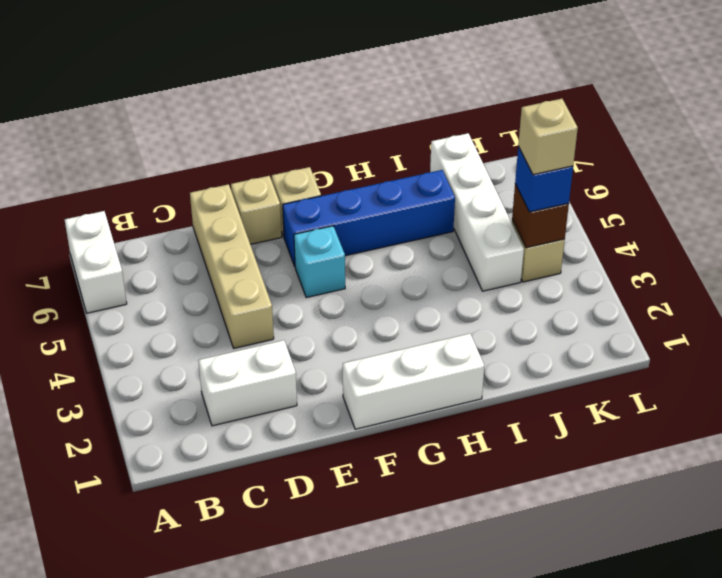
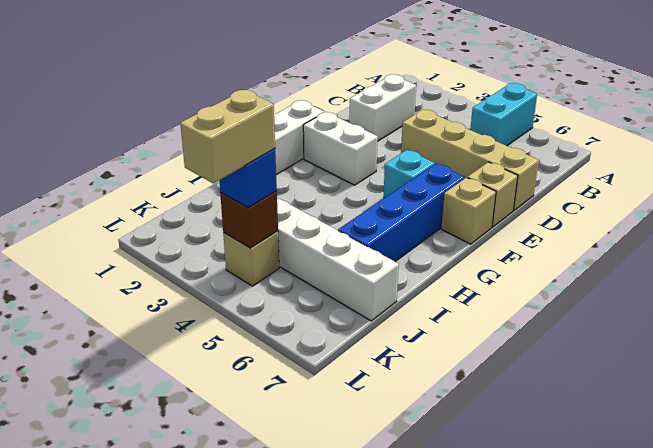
none -> cyan 1x2 brick [470,83,537,146]
white 1x2 brick [65,211,127,313] -> white 1x2 brick moved to [303,112,378,185]
tan 1x1 brick [518,99,578,175] -> tan 1x2 brick [180,90,275,183]

